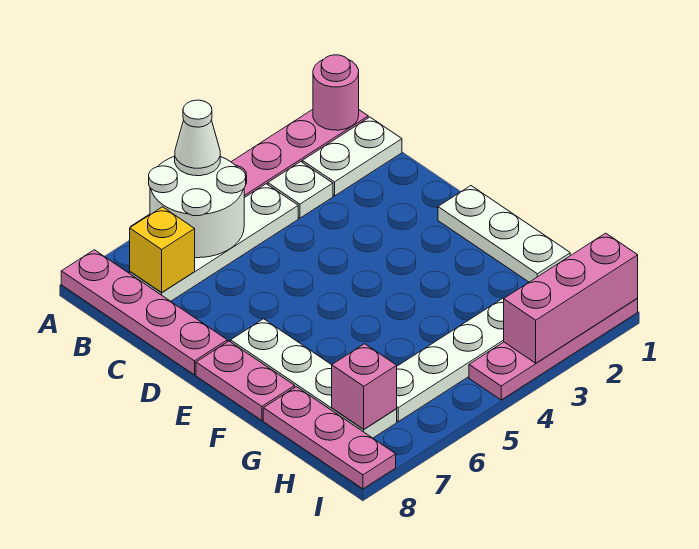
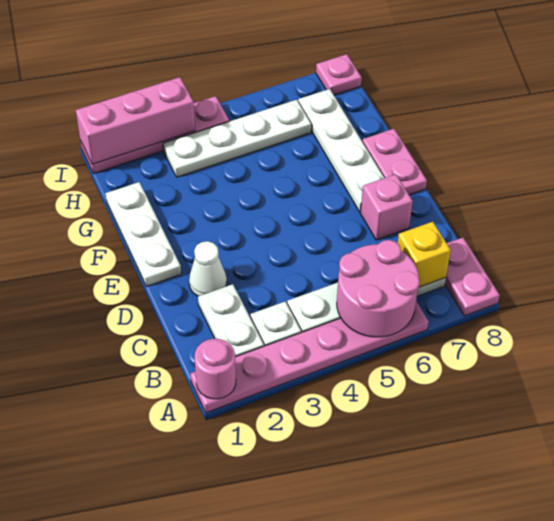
white 2x2 round brick [149,156,246,258] -> pink 2x2 round brick [337,240,420,337]
white 1x1 cone [175,100,220,176] -> white 1x1 cone moved to [189,241,227,296]
pink 1x4 plate [61,250,227,375] -> pink 1x2 plate [445,238,500,316]
white 1x2 plate [302,117,402,196] -> white 1x2 plate turned to [198,284,264,357]
pink 1x3 plate [263,387,396,489] -> pink 1x1 plate [316,54,362,95]
pink 1x1 brick [332,344,397,429] -> pink 1x1 brick moved to [360,174,413,240]

